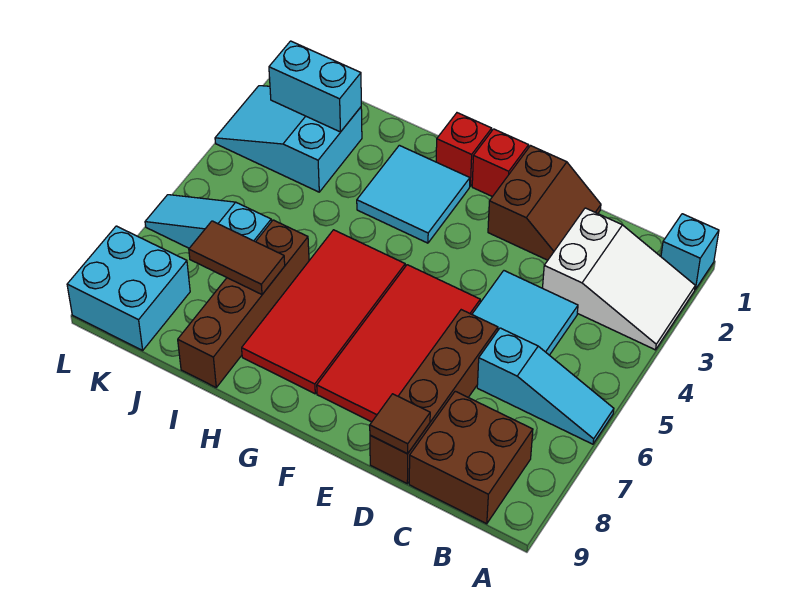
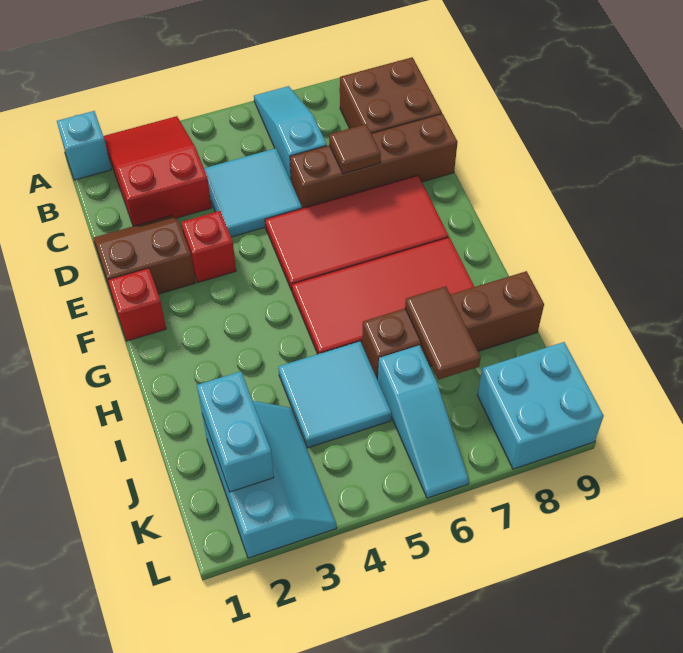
white 2x3 slope [543,208,695,350] -> red 2x3 slope [103,116,212,226]
brown 1x1 tile [370,394,430,454] -> brown 1x1 tile moved to [329,124,381,174]
red 1x1 brick [436,113,492,186] -> red 1x1 brick moved to [181,211,236,282]
cyan 2x2 tile [357,145,470,243] -> cyan 2x2 tile moved to [278,341,391,448]
cyan 2x3 slope [215,86,362,192] -> cyan 2x3 slope turned to [202,401,336,558]

